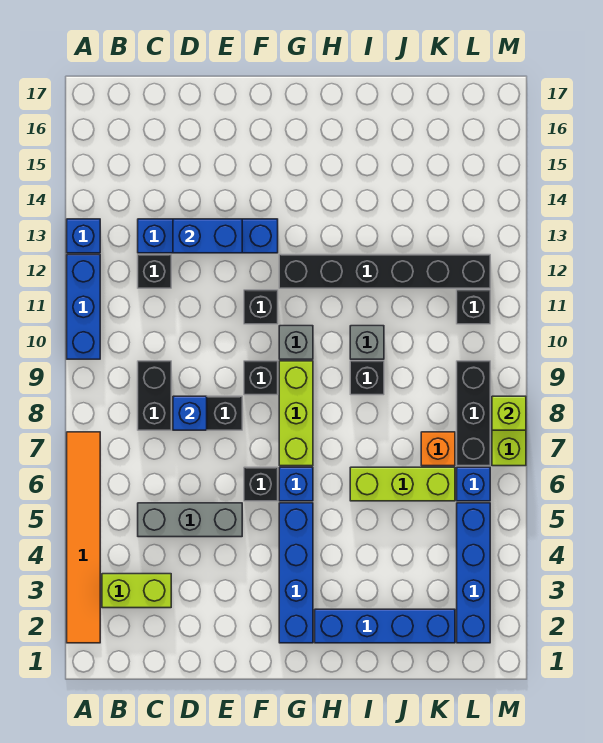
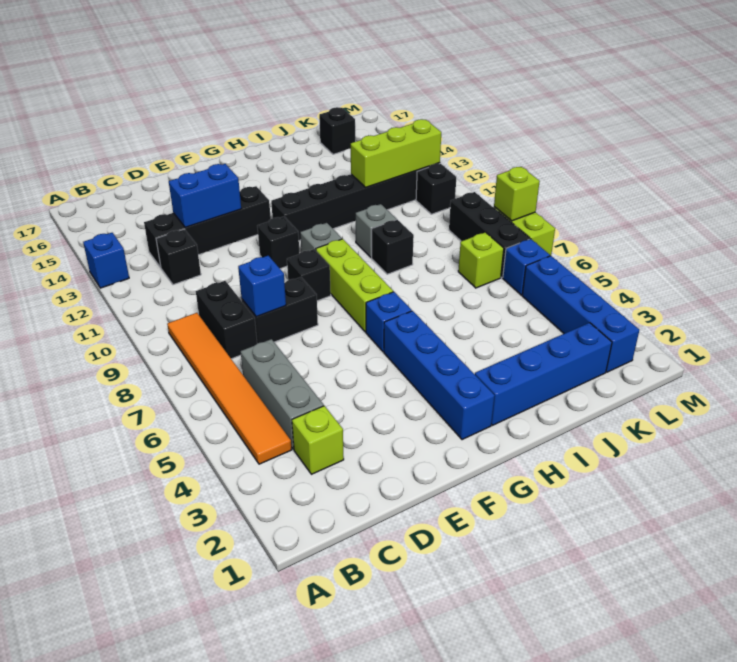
orange 1x6 tile [67,432,100,643] -> orange 1x6 tile moved to [167,313,292,464]
blue 1x3 brick [67,255,100,359] -> none
lime 1x2 brick [102,574,171,608] -> lime 1x1 brick [292,406,344,474]
grey 1x3 brick [138,503,242,537] -> grey 1x3 brick turned to [241,339,324,449]
blue 1x4 brick [138,219,278,253] -> black 1x4 brick [144,186,271,268]
black 1x1 brick [244,467,278,501] -> black 1x1 brick moved to [319,107,355,154]
lime 1x3 brick [350,467,455,501] -> lime 1x3 brick moved to [351,119,441,187]
orange 1x1 brick [421,432,455,466] -> lime 1x1 brick [458,232,504,288]

